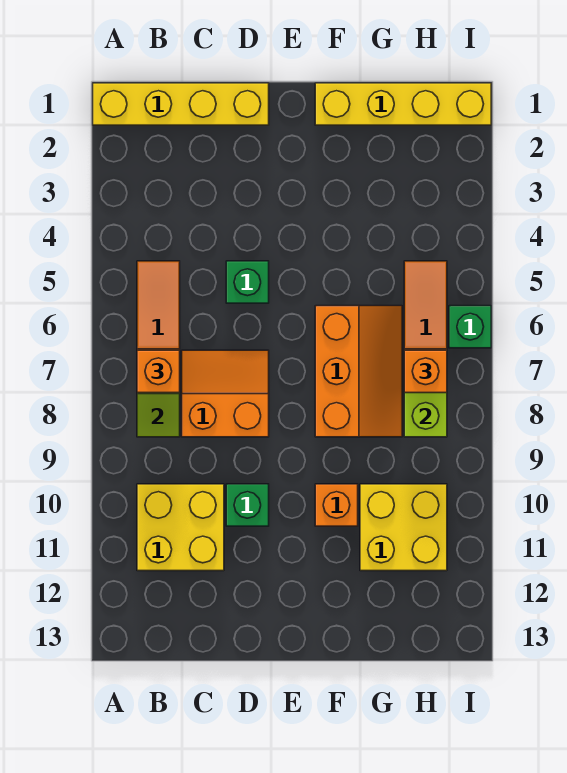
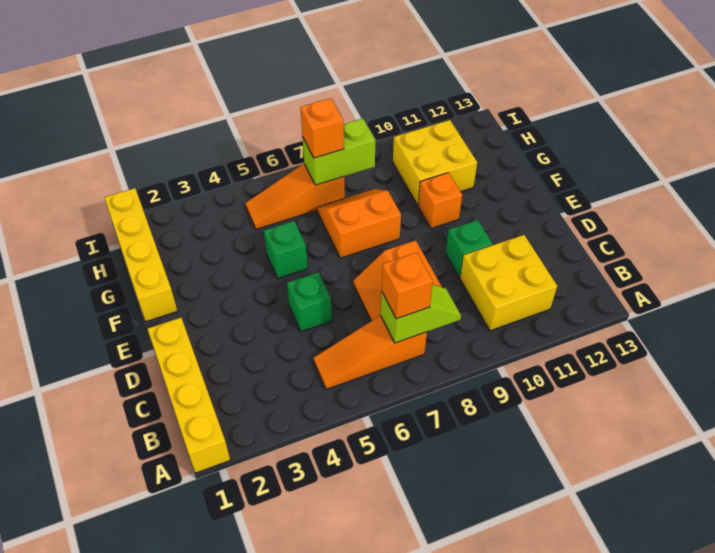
orange 2x3 slope [315,306,402,437] -> orange 2x2 slope [317,189,401,258]
green 1x1 brick [449,306,491,348] -> green 1x1 brick moved to [264,221,307,279]

